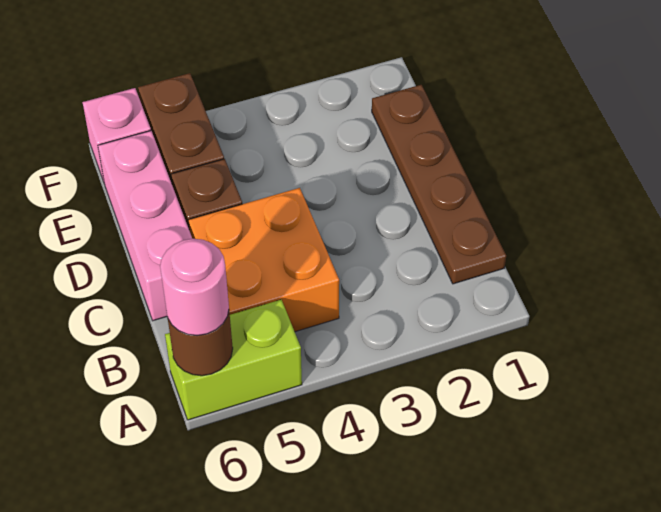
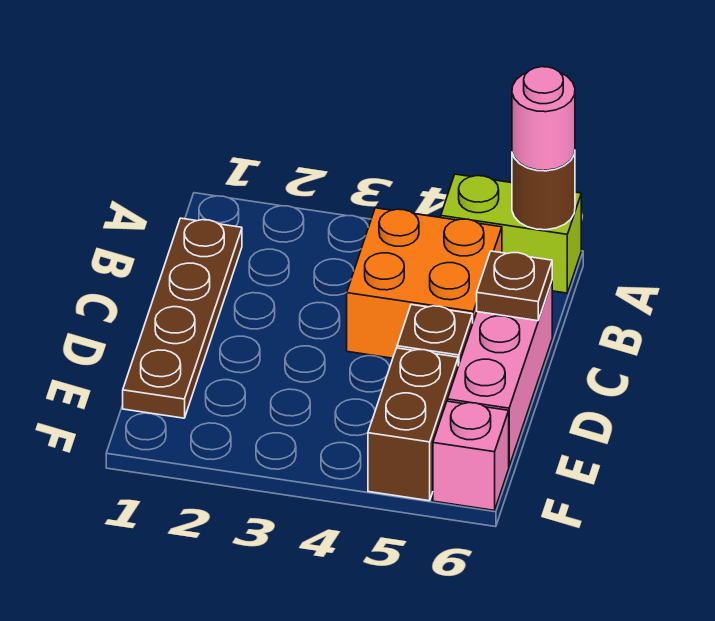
none -> brown 1x1 plate [477,251,552,321]

